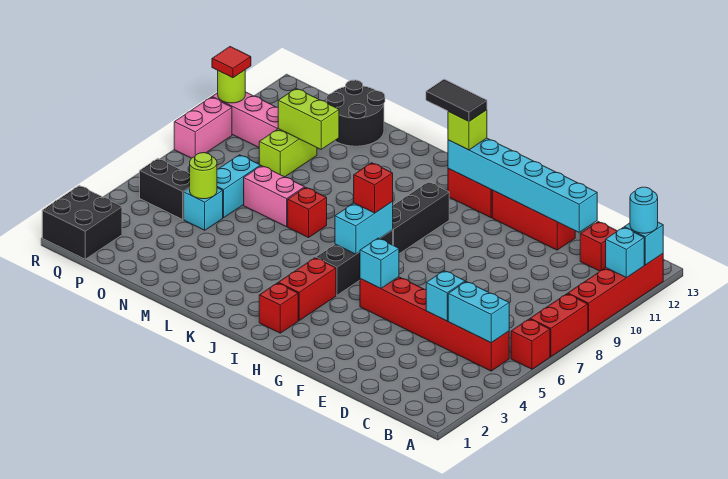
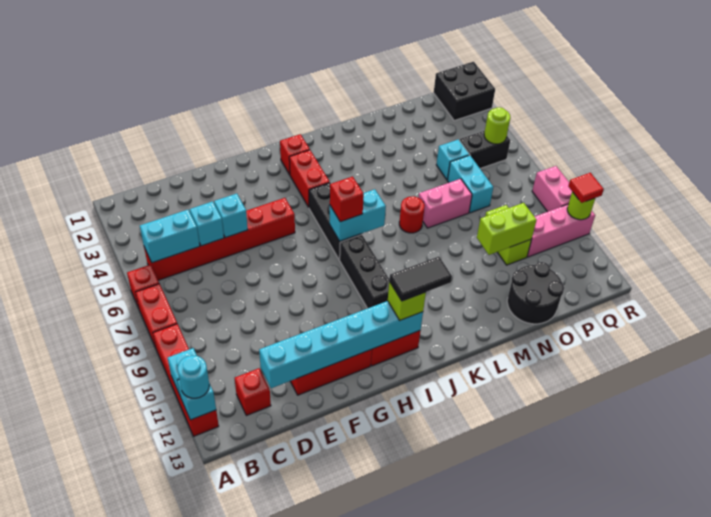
cyan 1x1 brick [360,238,399,289] -> cyan 1x1 brick moved to [214,194,248,238]
cyan 1x2 brick [335,202,393,254] -> cyan 1x2 brick turned to [330,189,386,241]
red 1x1 brick [288,187,327,238] -> red 1x1 round brick [399,196,425,233]
lime 1x1 round brick [190,153,217,199] -> lime 1x1 round brick moved to [484,107,510,144]

